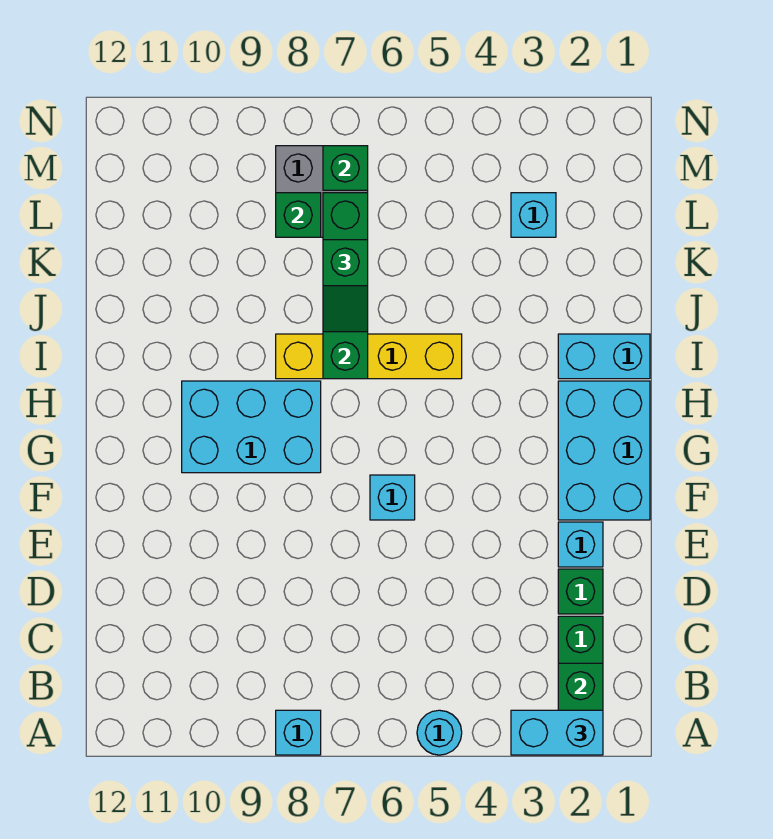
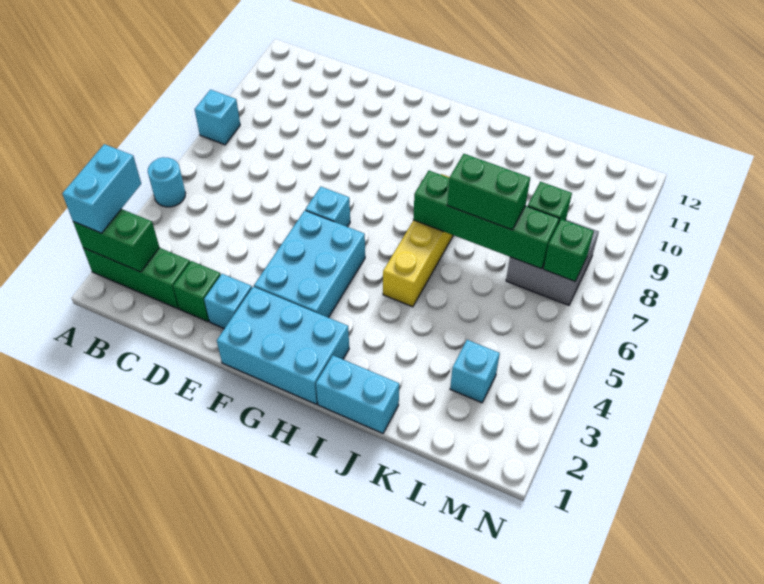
cyan 2x3 brick [182,381,321,473] -> cyan 2x3 brick moved to [254,210,365,318]
cyan 1x2 brick [558,334,650,379] -> cyan 1x2 brick turned to [316,355,399,433]
green 1x2 slope [323,240,368,332] -> green 1x2 brick [447,154,530,230]

